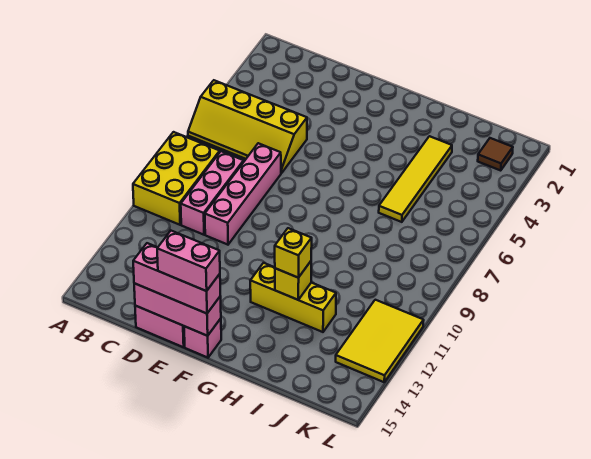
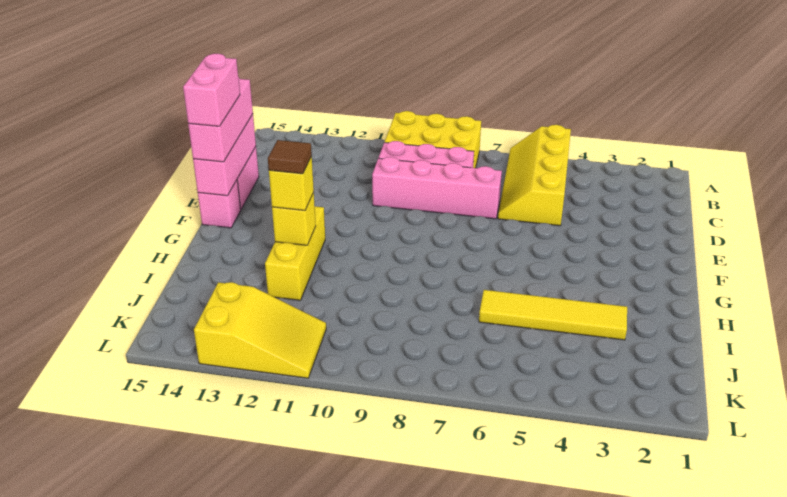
brown 1x1 tile [478,138,513,170] -> brown 1x1 tile moved to [268,140,312,174]
yellow 2x3 tile [336,300,424,382] -> yellow 2x3 slope [194,282,326,378]

